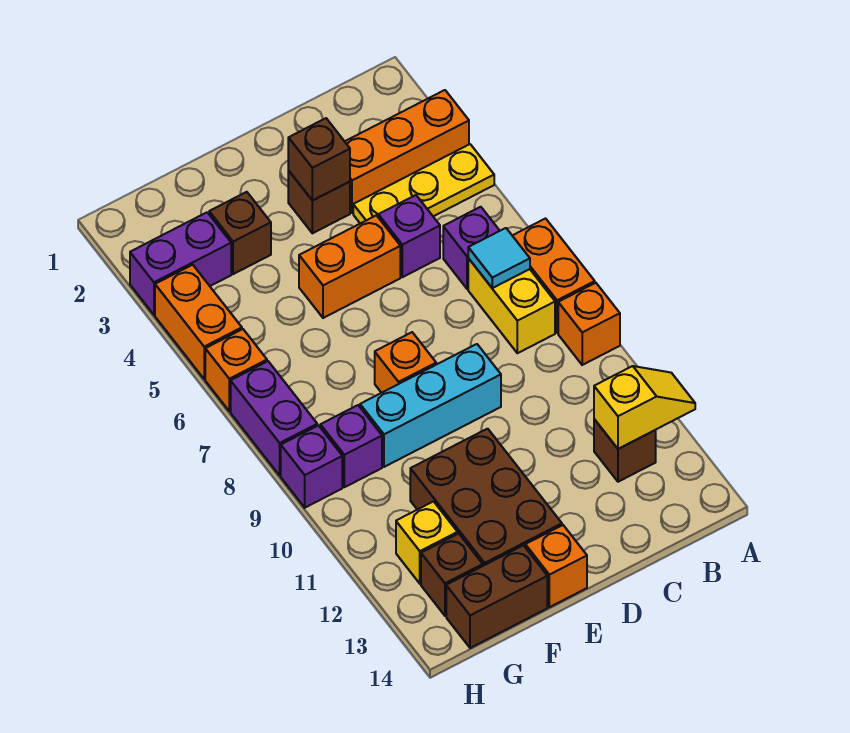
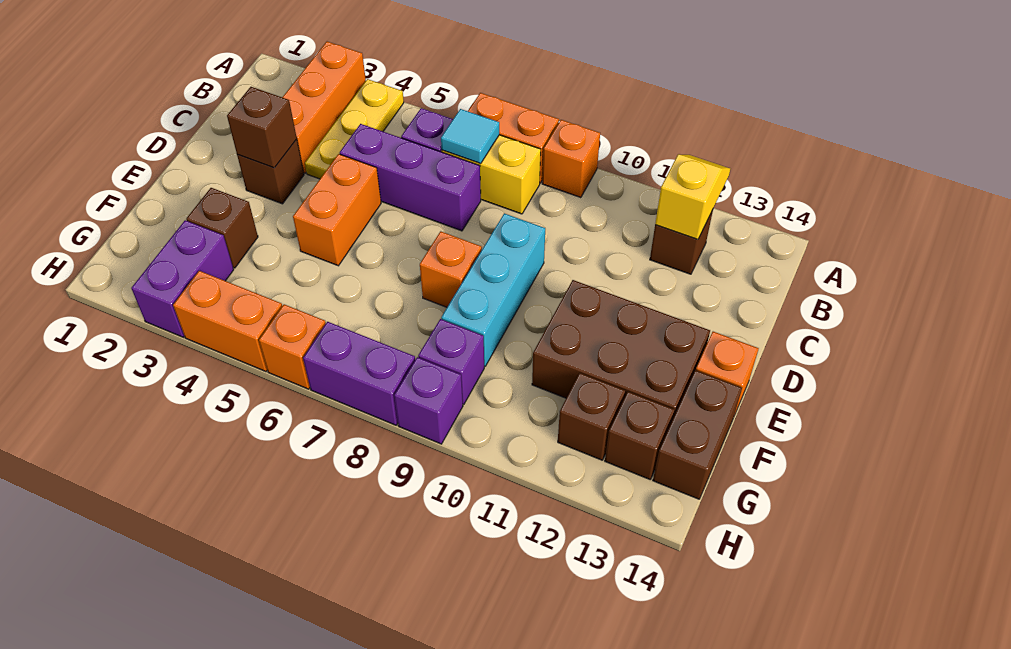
purple 1x1 brick [378,195,440,277] -> purple 1x3 brick [340,124,481,231]
yellow 1x1 brick [396,502,458,584] -> brown 1x1 brick [558,373,625,460]

